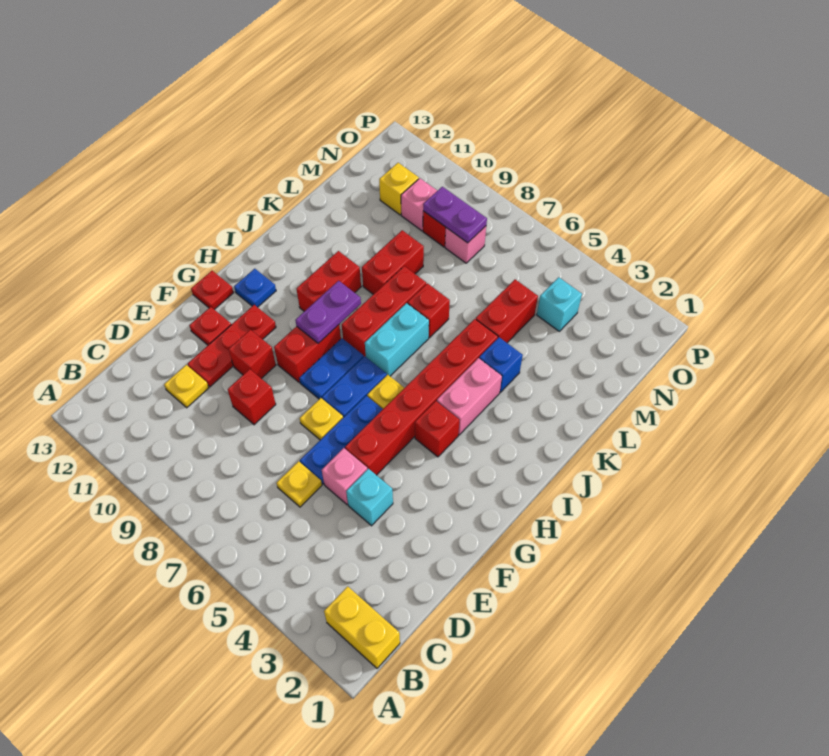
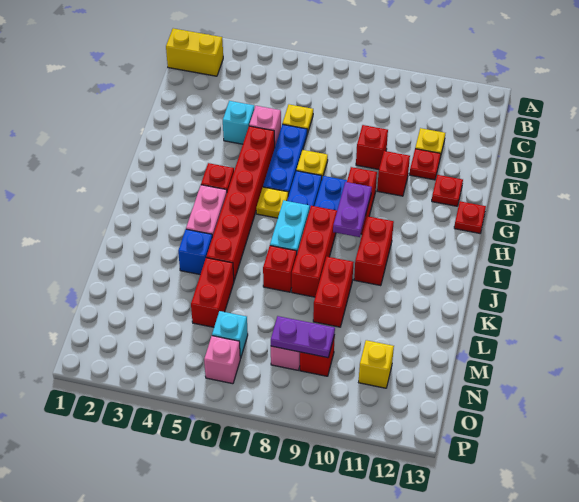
red 1x3 plate [188,305,276,387] -> red 1x1 plate [410,149,441,180]
blue 1x1 plate [234,269,276,307] -> none
cyan 1x1 brick [537,277,582,331] -> cyan 1x1 brick moved to [212,311,248,358]
pink 1x1 brick [401,178,437,231] -> pink 1x1 brick moved to [204,336,240,384]

